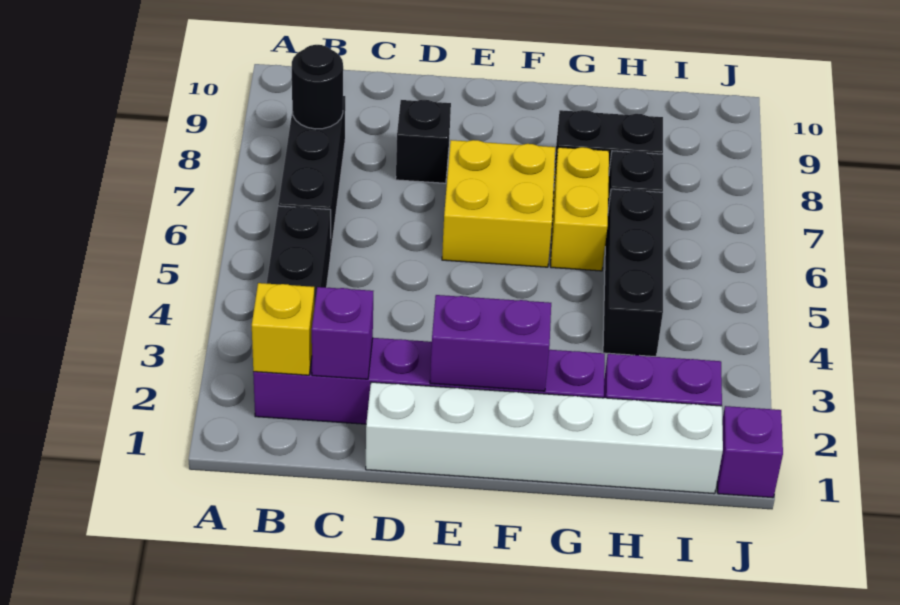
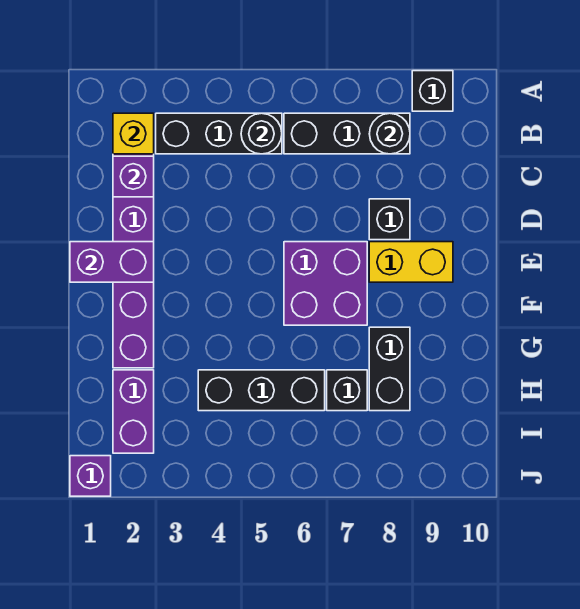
none -> black 1x1 brick [412,71,453,111]
none -> black 1x1 round brick [241,113,282,154]
white 1x6 brick [366,382,723,494] -> none
purple 1x2 brick [430,295,551,391] -> purple 1x2 brick turned to [70,242,154,282]
yellow 2x2 brick [442,140,555,267] -> purple 2x2 brick [284,242,367,325]
yellow 1x2 brick [551,147,609,271] -> yellow 1x2 brick moved to [369,242,453,282]

